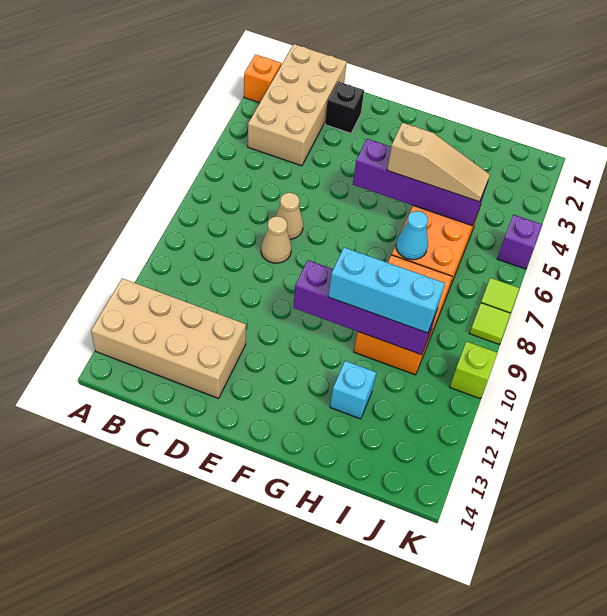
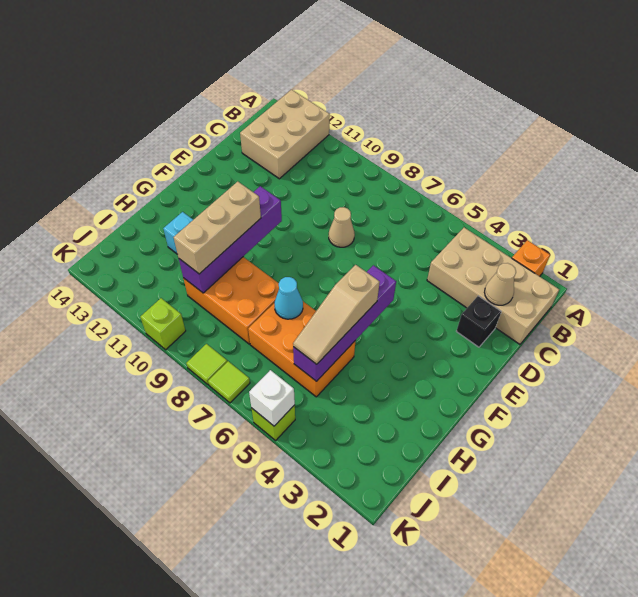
tan 2x4 brick [91,278,246,398] -> tan 2x3 brick [240,90,330,179]
tan 1x1 cone [276,193,303,239] -> tan 1x1 cone moved to [484,263,516,305]
cyan 1x3 brick [328,247,445,333] -> tan 1x3 brick [174,182,261,274]
purple 1x1 brick [497,215,542,269] -> lime 1x1 brick [252,405,295,440]
none -> white 1x1 brick [249,370,295,426]

